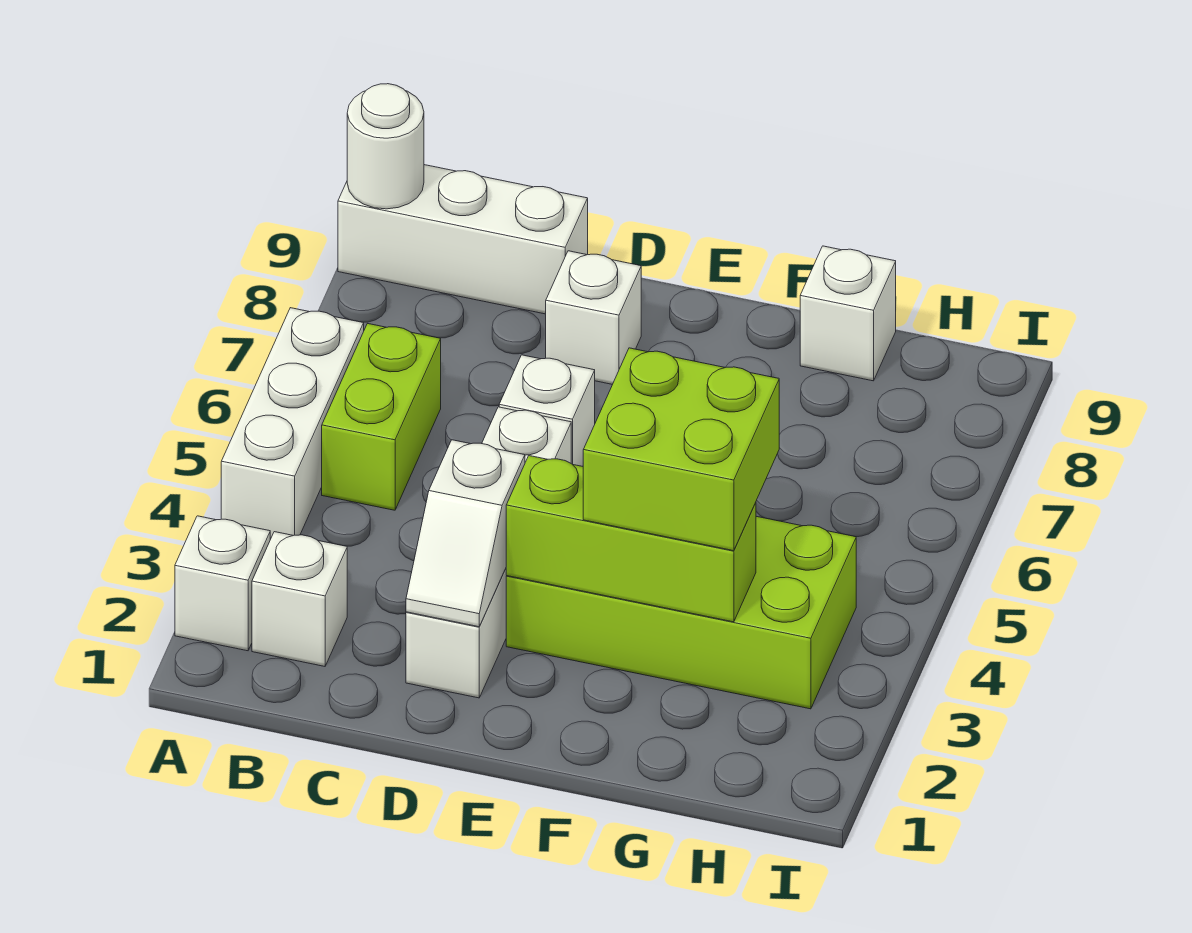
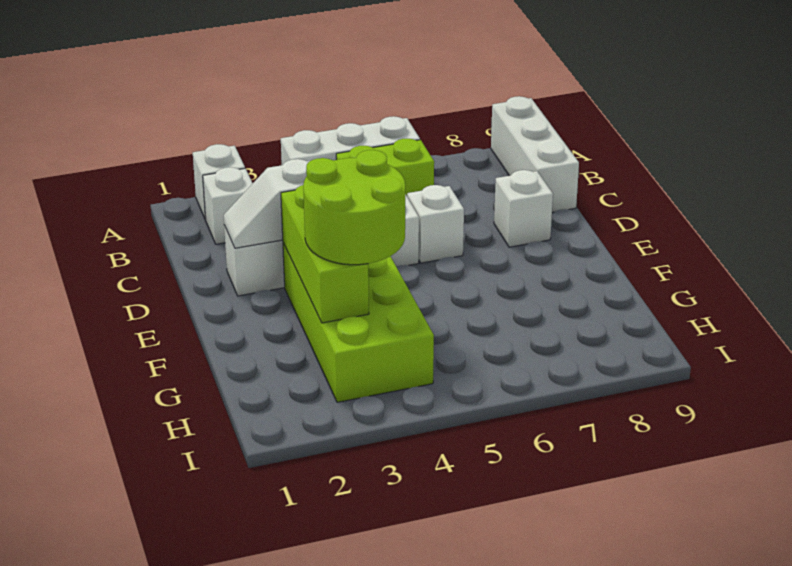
white 1x1 round brick [347,84,424,209] -> none
lime 2x2 brick [583,348,779,551] -> lime 2x2 round brick [303,150,405,265]
white 1x1 brick [800,246,896,381] -> none

